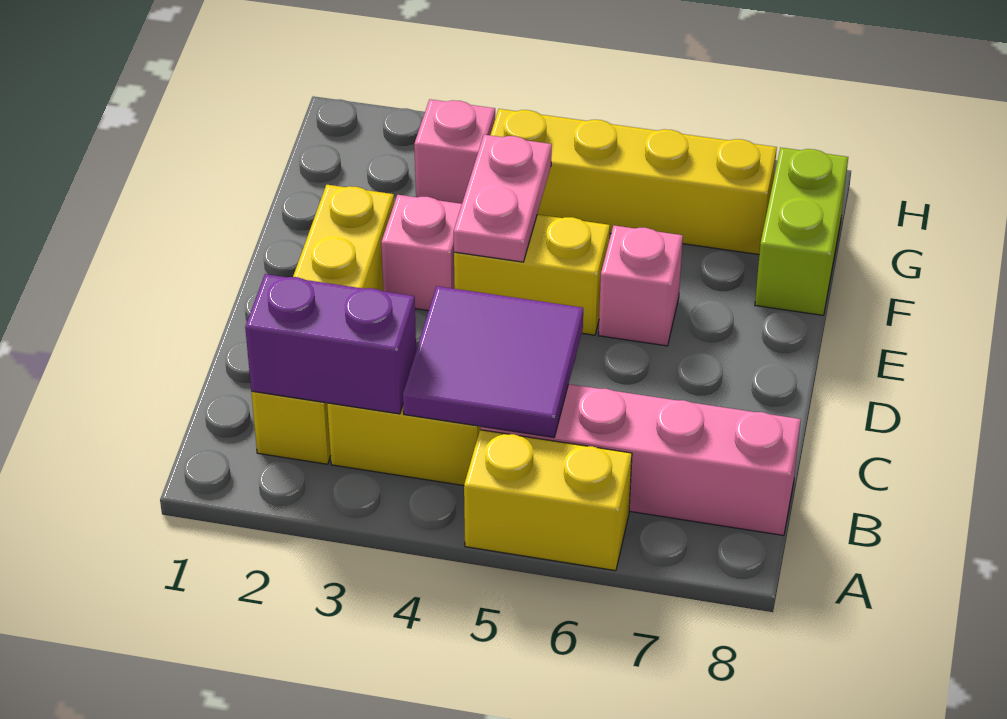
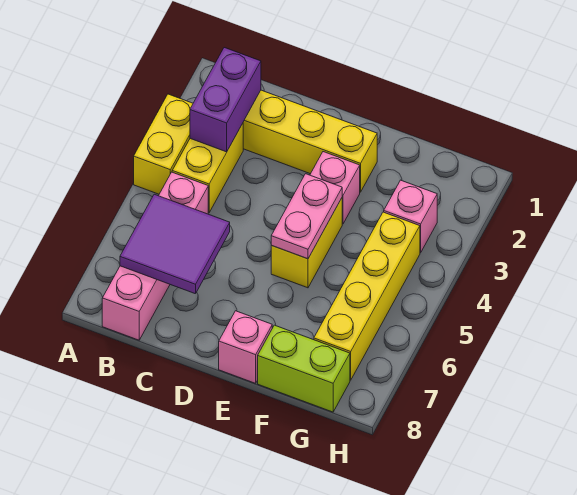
yellow 1x2 brick [464,430,632,571] -> yellow 1x2 brick moved to [134,94,193,194]
purple 2x2 tile [403,286,583,437] -> purple 2x2 tile moved to [120,194,230,294]
pink 1x2 plate [454,135,552,262] -> pink 1x2 plate turned to [271,174,342,259]
pink 1x1 brick [599,225,683,346] -> pink 1x1 brick moved to [219,311,272,383]

